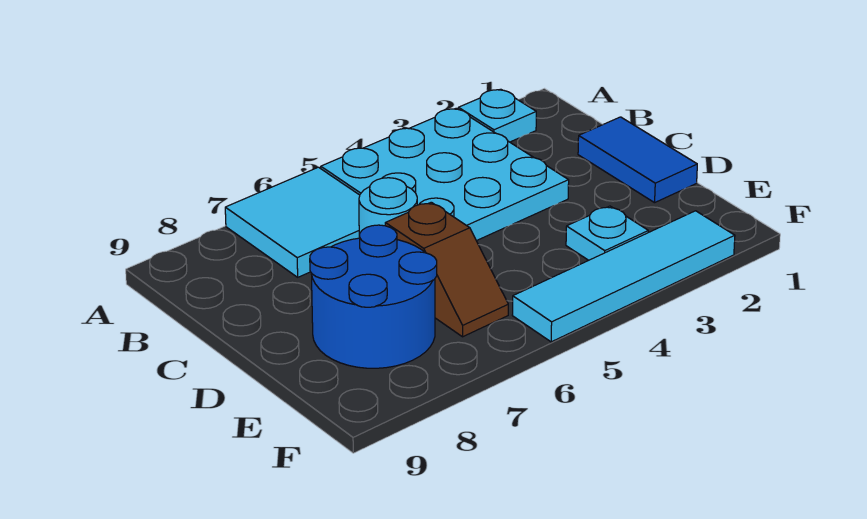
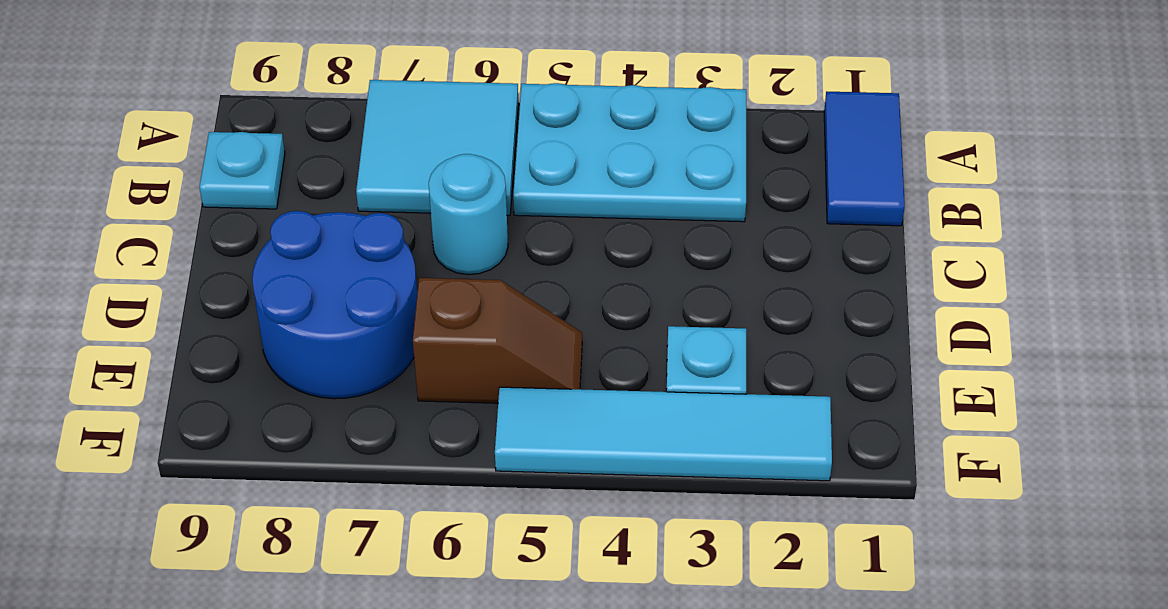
cyan 1x1 plate [458,89,536,142] -> cyan 1x1 plate moved to [199,132,285,209]
cyan 3x3 plate [321,108,569,241] -> cyan 2x3 plate [513,83,746,222]
blue 1x2 tile [578,117,697,203] -> blue 1x2 tile moved to [824,92,905,226]
brown 1x2 slope [385,202,508,337] -> brown 1x2 slope turned to [413,278,582,403]

